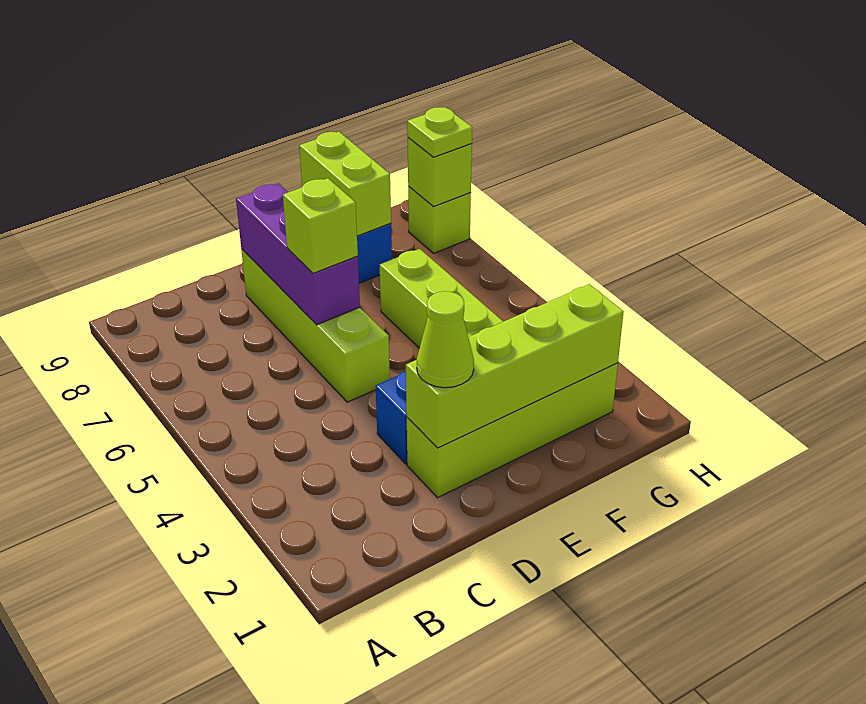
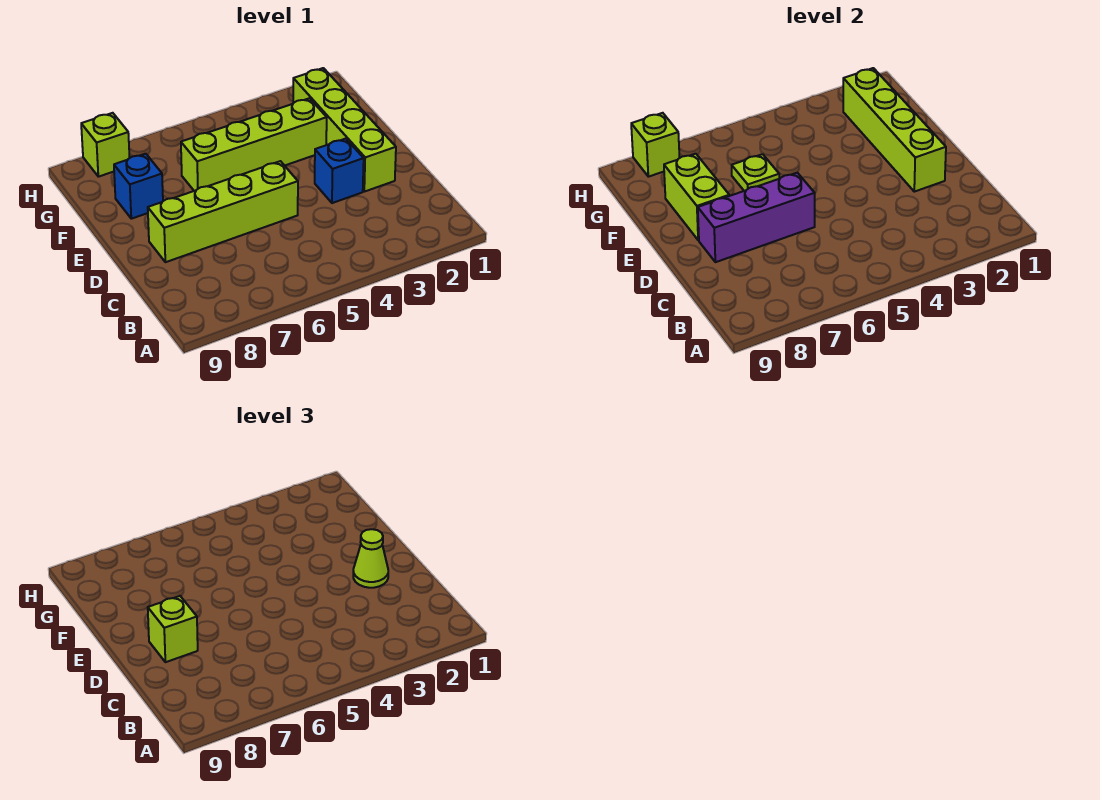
lime 1x1 brick [283,178,358,273] -> lime 1x1 brick moved to [148,596,198,662]
lime 1x2 brick [299,132,391,236] -> lime 1x2 brick turned to [664,154,729,240]
lime 1x1 plate [407,107,472,157] -> lime 1x1 plate moved to [732,154,779,191]

